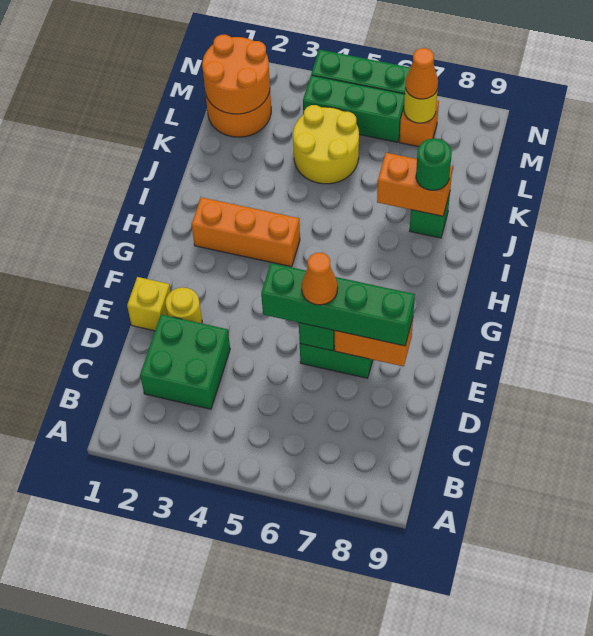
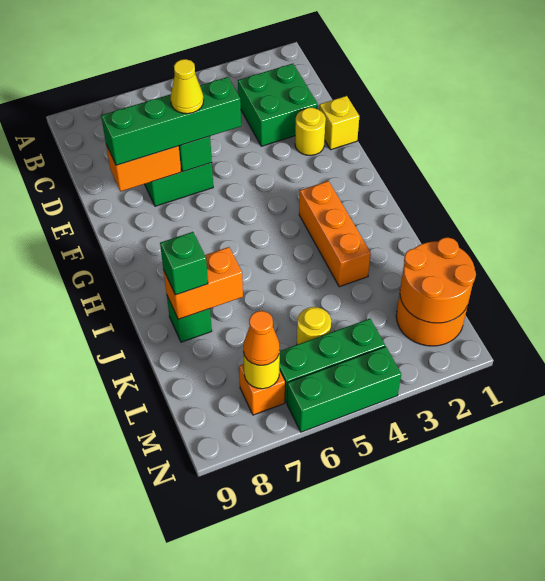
orange 1x1 cone [302,253,338,305] -> yellow 1x1 cone [170,59,204,114]
orange 1x3 brick [192,197,300,267] -> orange 1x3 brick turned to [299,181,371,287]
green 1x1 round brick [416,138,452,190] -> green 1x1 brick [160,232,208,295]
yellow 2x2 round brick [293,105,359,184] -> yellow 1x1 round brick [297,307,331,345]

